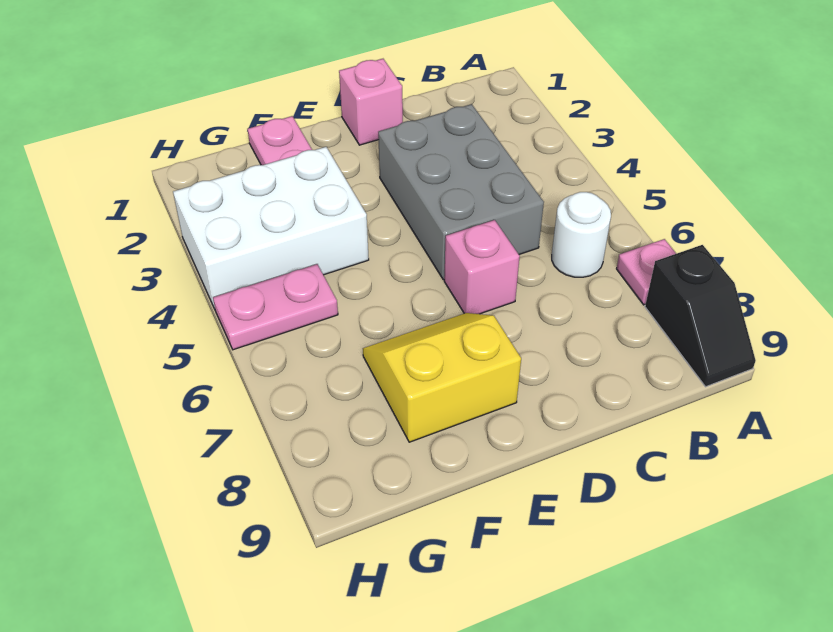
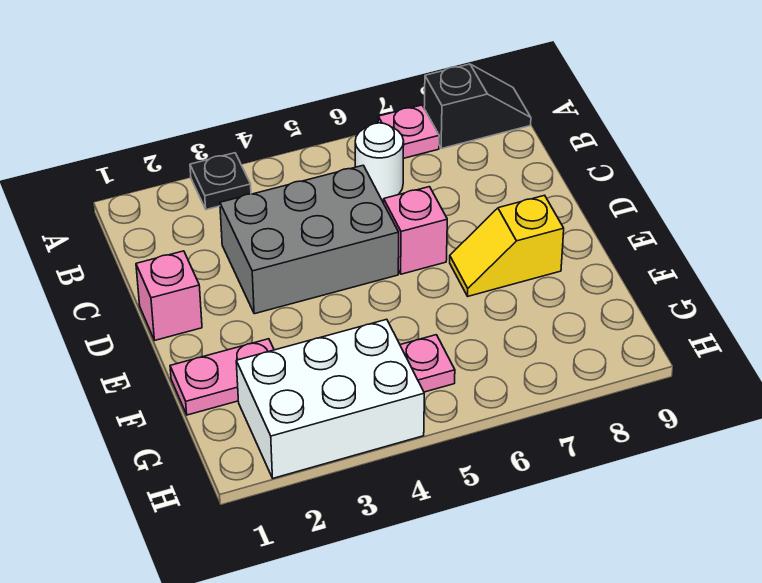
none -> black 1x1 plate [190,153,251,210]
yellow 2x2 slope [363,313,521,442] -> yellow 1x2 slope [450,195,564,296]
white 2x3 brick [173,147,369,309] -> white 2x3 brick turned to [236,319,424,478]
pink 1x2 plate [213,264,338,350] -> pink 1x1 plate [400,335,455,392]

